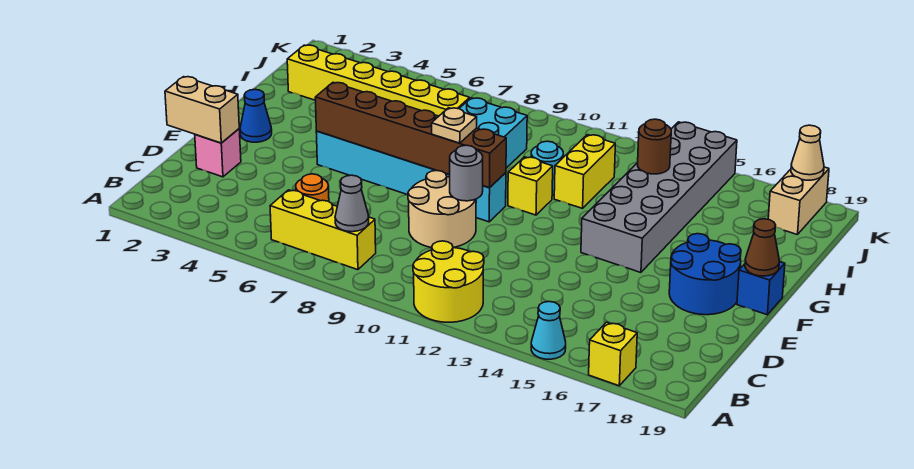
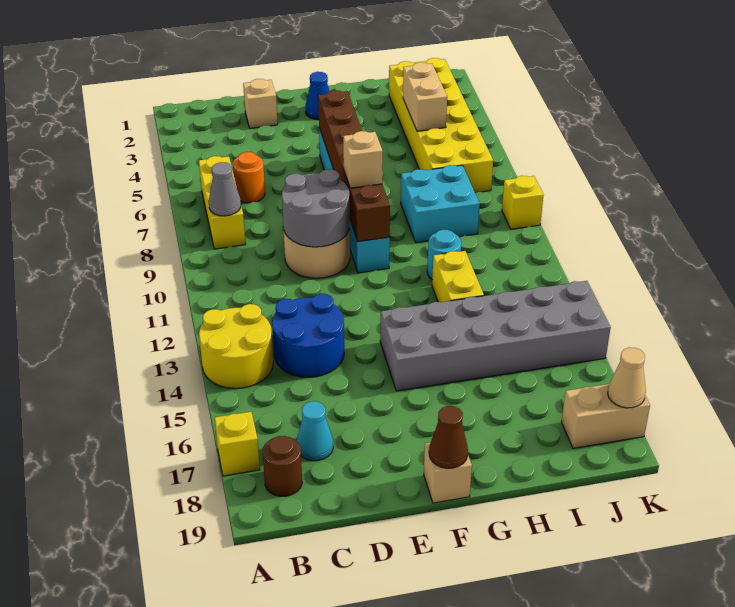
yellow 2x2 round brick [413,241,484,322] -> yellow 2x2 round brick moved to [199,304,273,389]
cyan 1x1 cone [531,302,566,359] -> cyan 1x1 cone moved to [297,401,333,461]
tan 1x2 brick [165,77,239,143] -> tan 1x2 brick moved to [403,62,447,131]
pink 1x1 brick [195,129,241,177] -> tan 1x1 brick [243,79,278,128]
grey 1x1 round brick [450,145,483,201] -> grey 2x2 round brick [282,169,350,247]
blue 2x2 round brick [669,234,741,315] -> blue 2x2 round brick moved to [272,294,344,377]
tan 1x1 plate [432,108,477,143] -> tan 1x1 brick [343,131,383,188]
blue 1x1 brick [737,262,785,315] -> tan 1x1 brick [424,442,472,503]
yellow 1x1 brick [508,157,553,215] -> yellow 1x1 brick moved to [502,176,543,229]
yellow 1x2 brick [554,135,615,208] -> yellow 1x2 brick turned to [432,251,484,302]
yellow 1x6 brick [287,45,470,116] -> yellow 2x6 brick [389,58,493,193]
brown 1x1 round brick [638,119,671,174] -> brown 1x1 round brick moved to [263,436,302,496]

